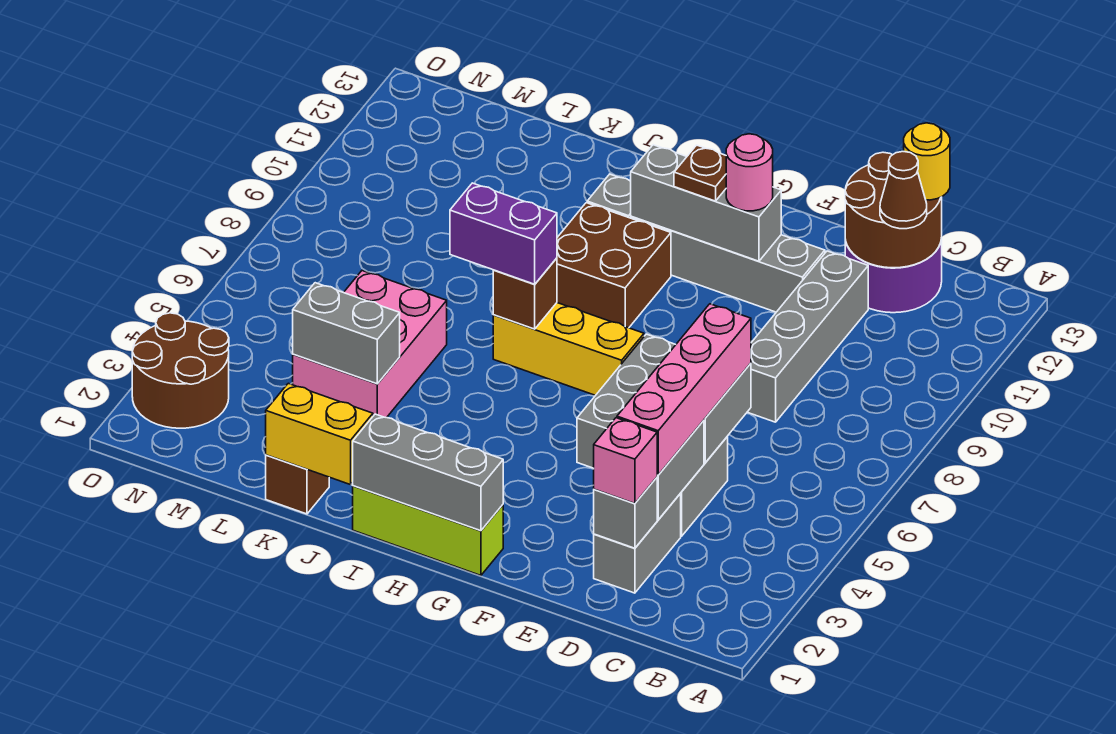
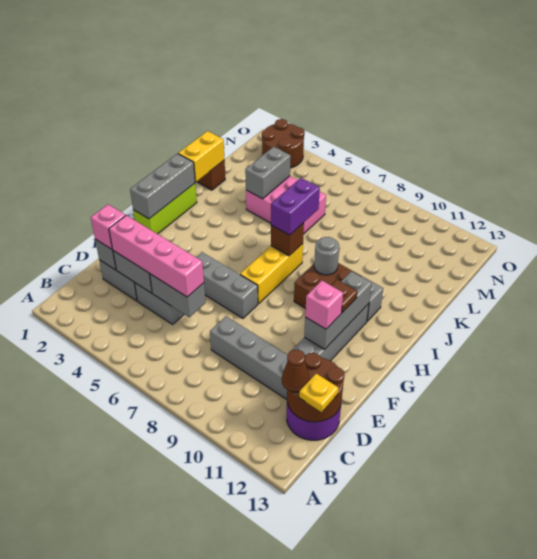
yellow 1x1 round brick [904,123,950,200] -> yellow 1x1 plate [299,374,339,412]
pink 1x1 round brick [726,134,773,211] -> pink 1x1 brick [305,281,343,329]
none -> grey 1x1 round brick [314,237,339,275]

